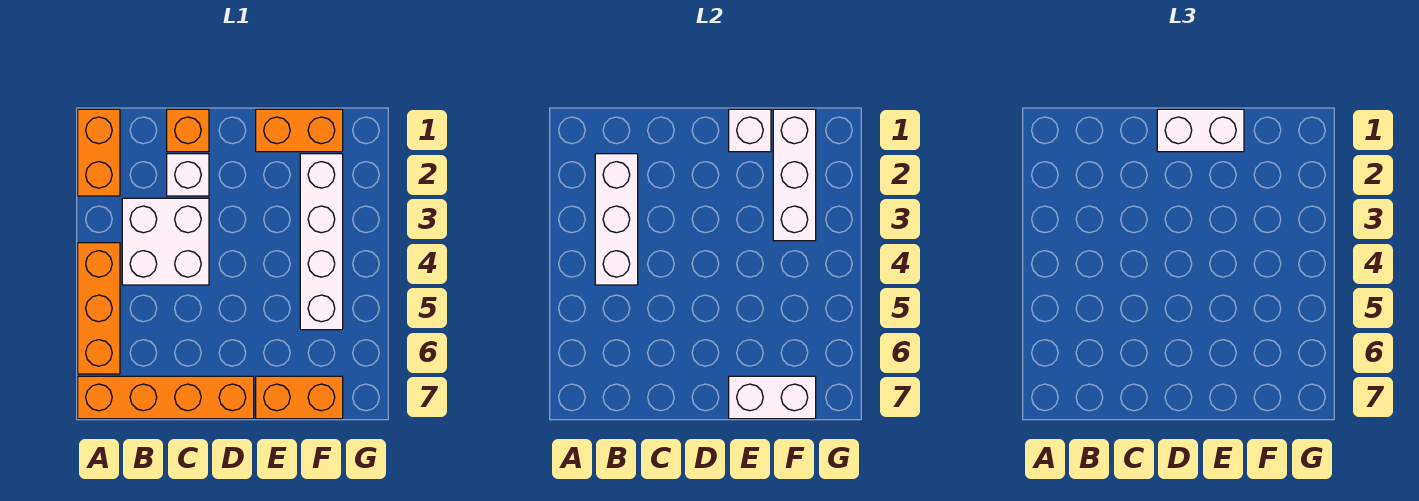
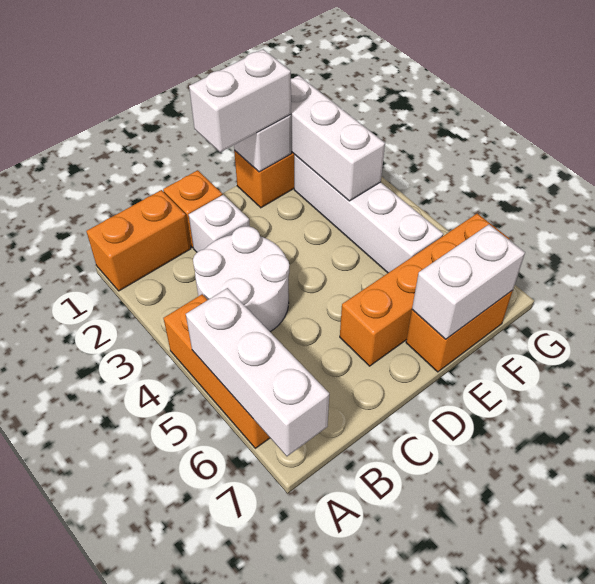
orange 1x2 brick [78,109,120,196] -> orange 1x2 brick turned to [86,190,191,291]
orange 1x4 brick [78,376,254,419] -> orange 1x4 brick moved to [340,213,509,366]
white 1x3 brick [595,154,638,285] -> white 1x3 brick moved to [186,288,329,456]
white 2x2 brick [122,198,209,285] -> white 2x2 round brick [193,226,289,332]

